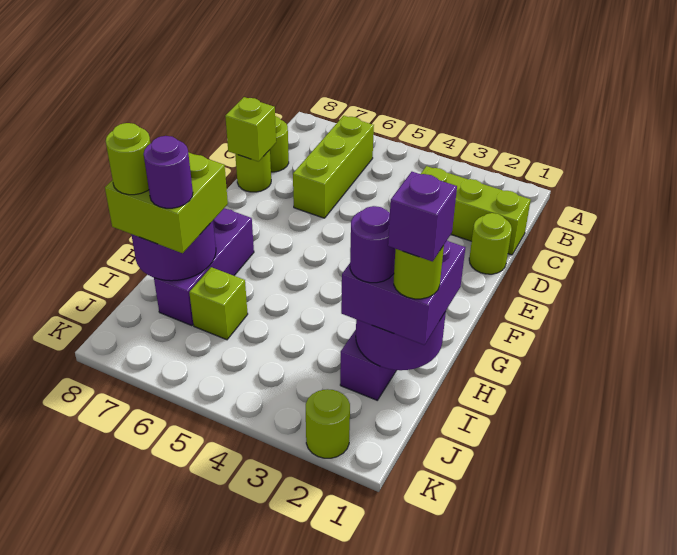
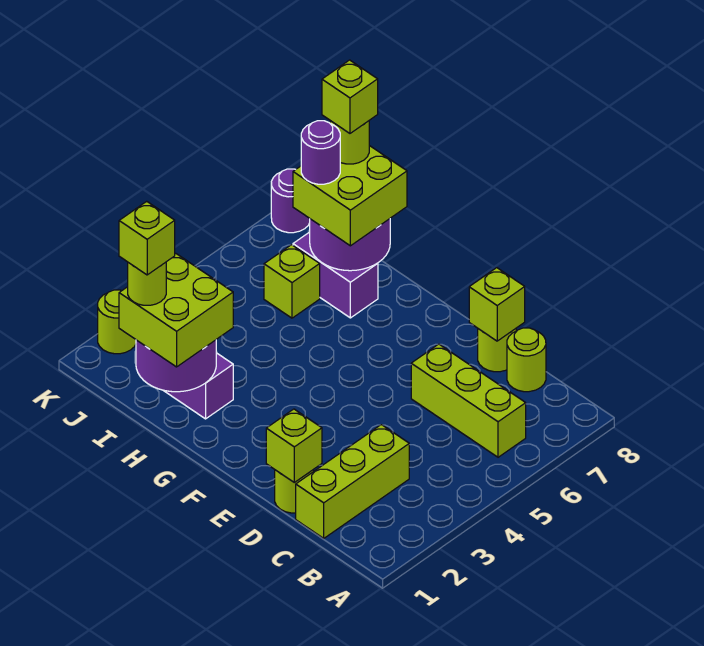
none -> lime 1x1 brick [266,409,322,482]
purple 1x3 brick [154,208,254,326] -> purple 1x2 brick [293,232,378,318]
purple 2x2 brick [341,241,465,345] -> lime 2x2 brick [119,253,233,367]
purple 1x1 brick [388,172,457,261] -> lime 1x1 brick [119,201,175,275]
purple 1x1 round brick [350,206,395,283] -> purple 1x1 round brick moved to [271,169,310,233]
none -> lime 1x1 brick [322,60,378,133]

